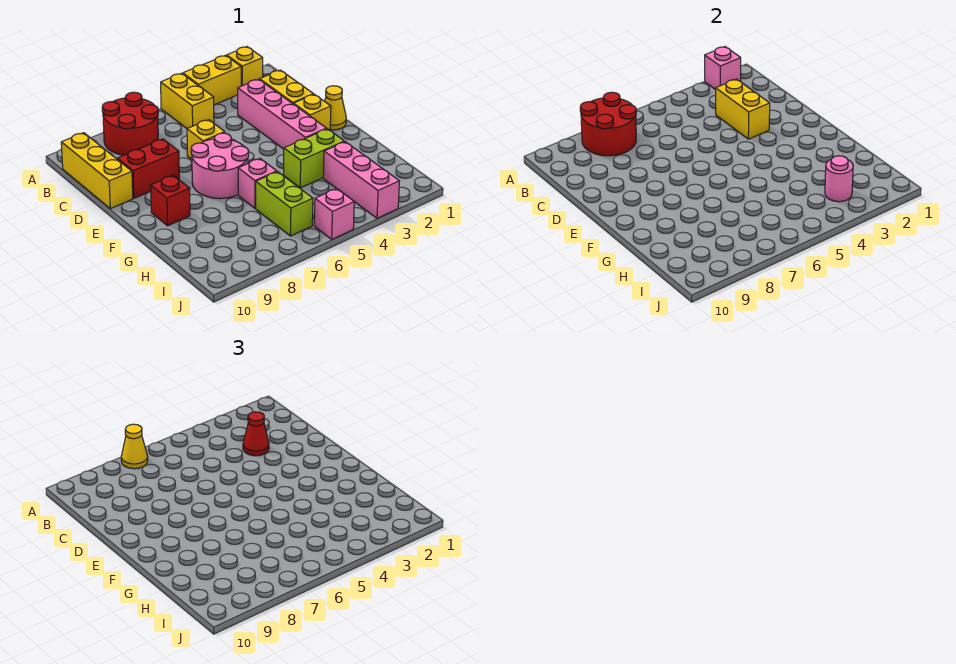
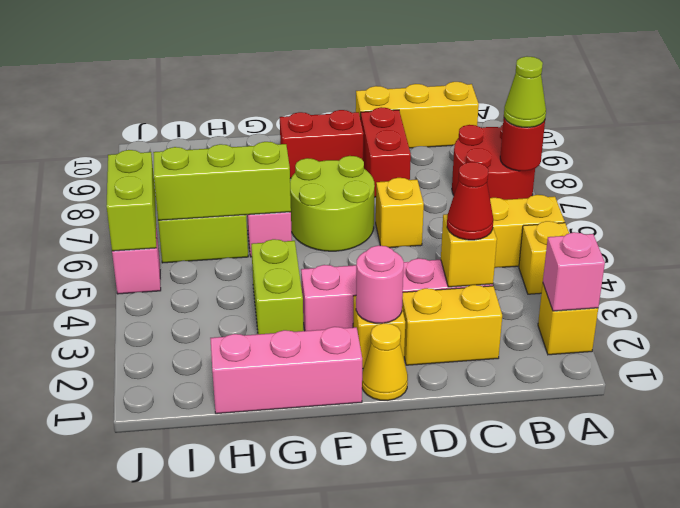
yellow 1x2 brick [183,55,241,105] -> yellow 1x1 brick [519,221,569,294]
red 2x2 round brick [580,92,636,156] -> red 1x1 round brick [500,118,545,171]
yellow 1x1 cone [121,424,148,469] -> lime 1x1 cone [504,56,546,128]
yellow 1x2 brick [716,79,770,139] -> yellow 1x1 brick [441,214,497,287]
pink 2x2 round brick [191,133,249,199] -> lime 2x2 round brick [290,156,375,251]
red 1x1 brick [151,175,190,226] -> red 1x2 brick [280,110,364,178]
none -> lime 1x3 brick [153,142,291,220]
pink 1x3 brick [323,142,399,218] -> pink 1x3 brick moved to [210,327,362,414]
pink 1x1 round brick [825,156,853,202] -> pink 1x1 round brick moved to [356,245,404,323]
none -> lime 1x2 brick [107,150,156,251]

